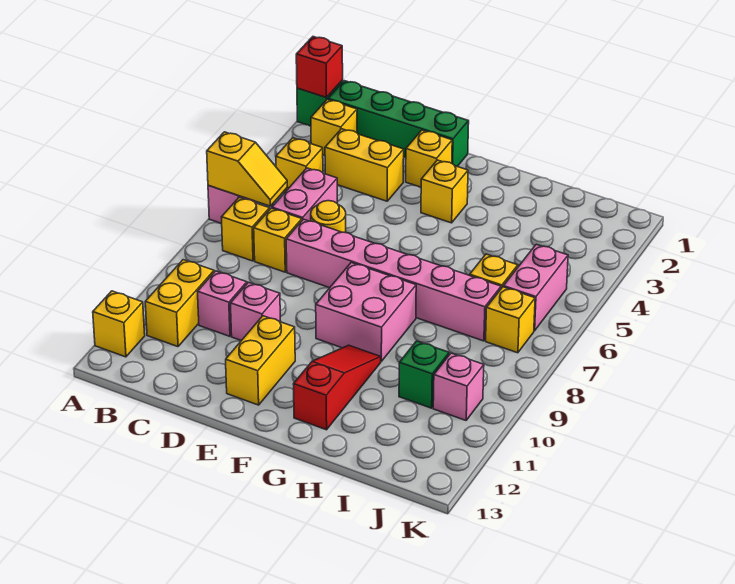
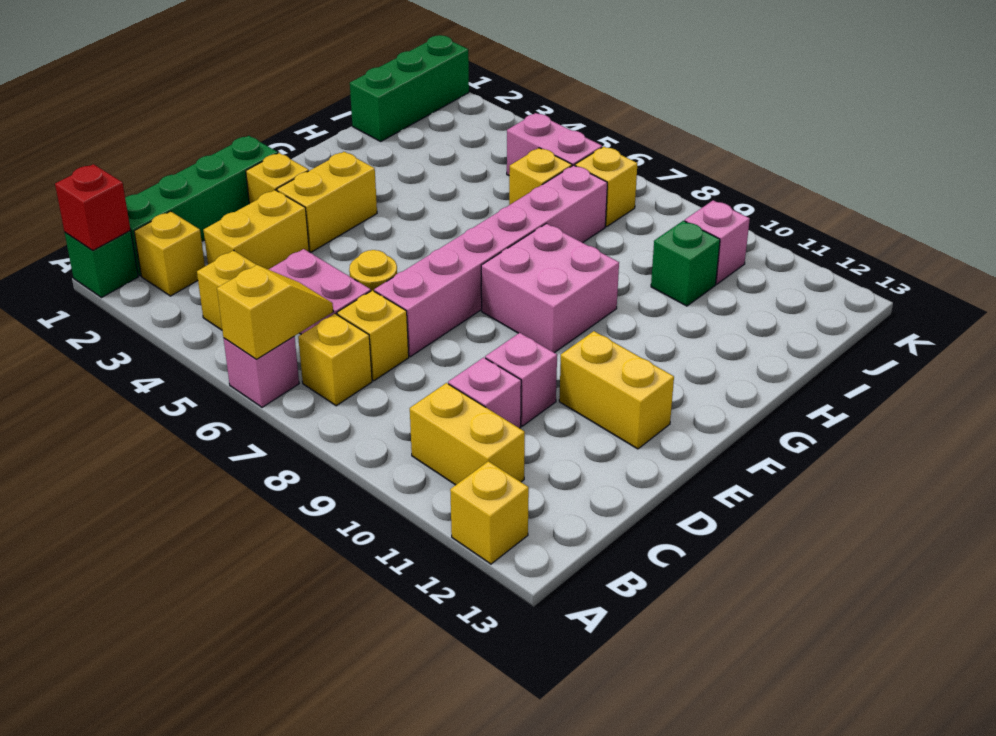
yellow 1x1 brick [421,160,468,223] -> yellow 1x2 brick [277,152,377,252]
red 1x3 slope [294,345,381,430] -> none
none -> green 1x3 brick [350,35,469,141]

